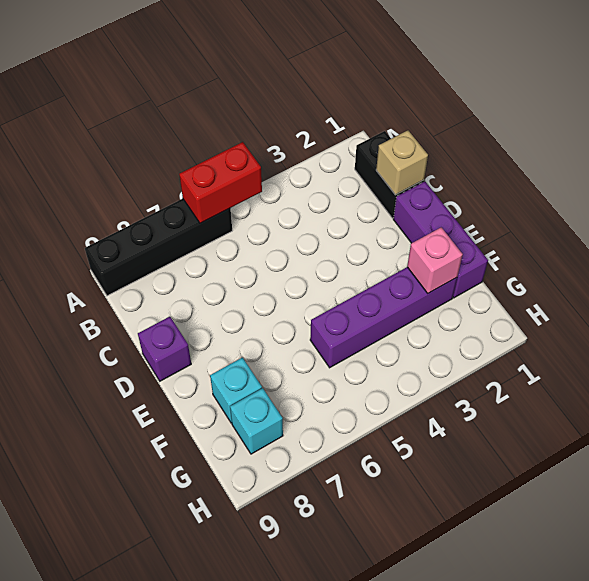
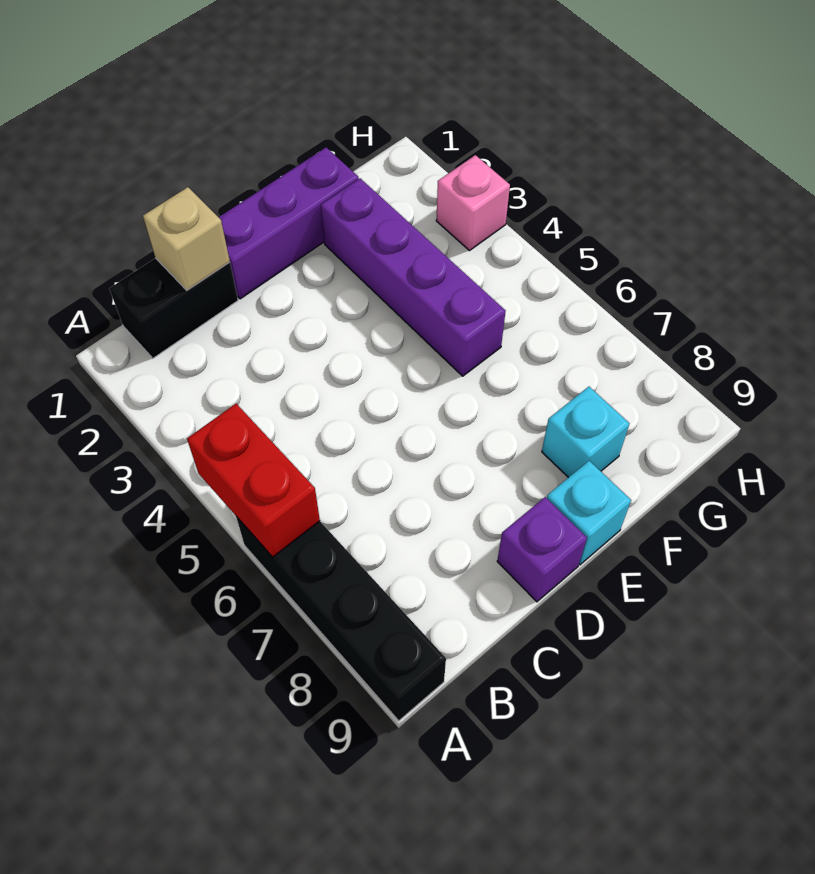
pink 1x1 brick [407,227,463,293] -> pink 1x1 brick moved to [436,155,510,251]
cyan 1x1 brick [230,388,283,454] -> cyan 1x1 brick moved to [547,461,631,565]

